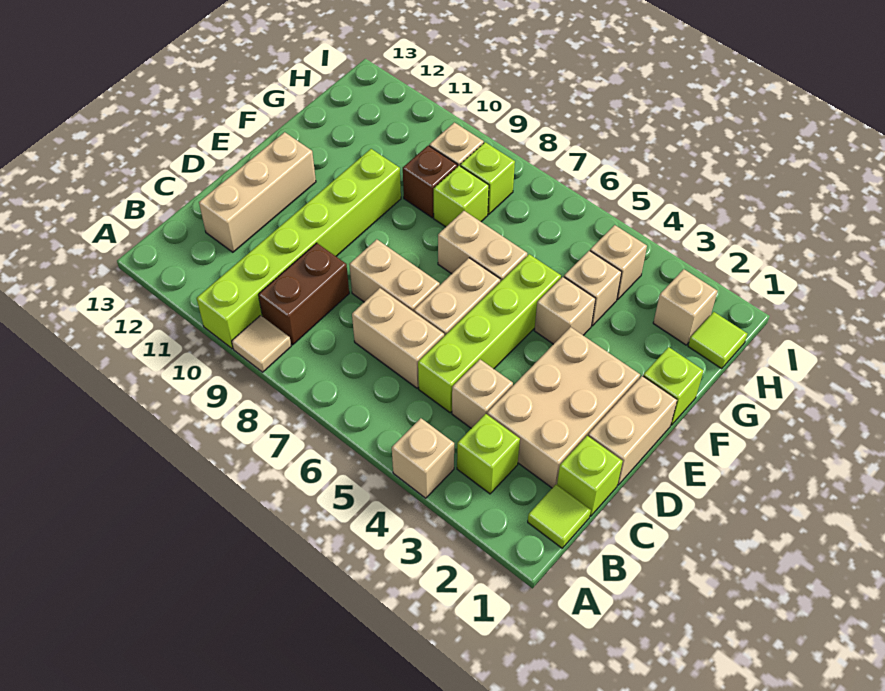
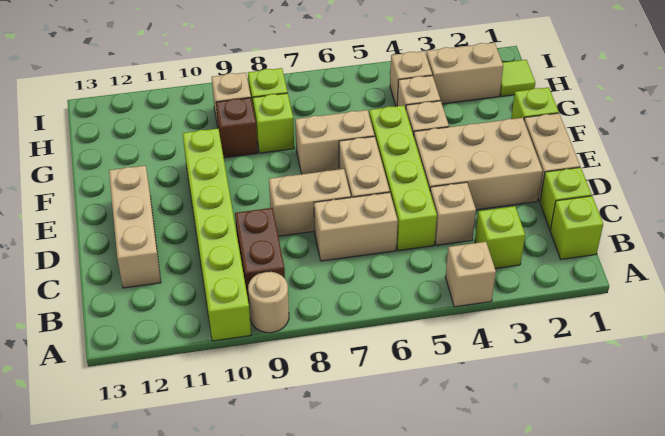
tan 1x1 tile [232,315,291,372] -> tan 1x1 round brick [248,272,289,333]
lime 1x1 tile [528,485,591,548] -> lime 1x1 brick [550,196,603,259]
tan 2x3 brick [487,327,640,488] -> tan 2x3 brick turned to [414,118,543,210]
tan 1x1 brick [653,269,717,345] -> tan 1x2 brick [426,43,503,104]

